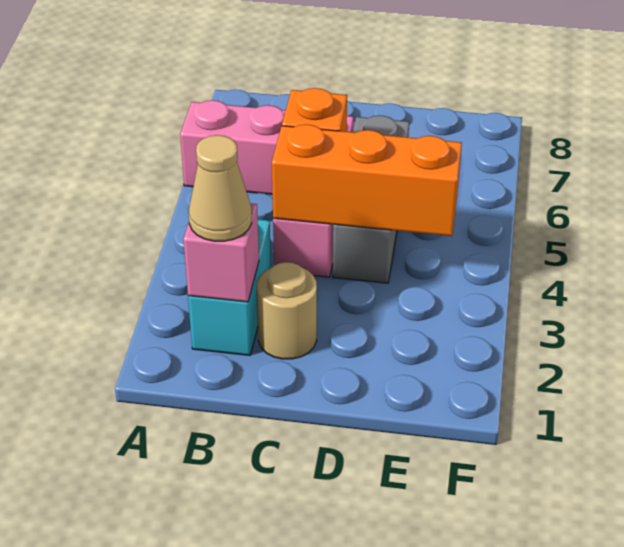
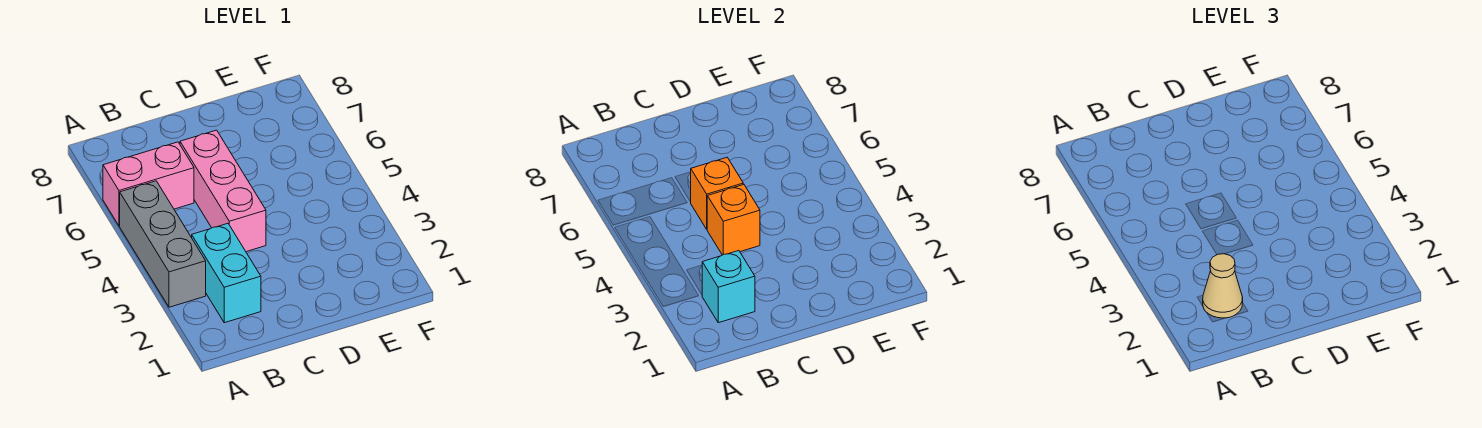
pink 1x1 brick [183,203,259,302] -> cyan 1x1 brick [702,251,755,323]
tan 1x1 round brick [257,262,317,359] -> none
orange 1x3 brick [272,124,462,236] -> orange 1x1 brick [707,184,760,255]
grey 1x3 brick [333,115,409,283] -> grey 1x3 brick moved to [120,181,206,307]

